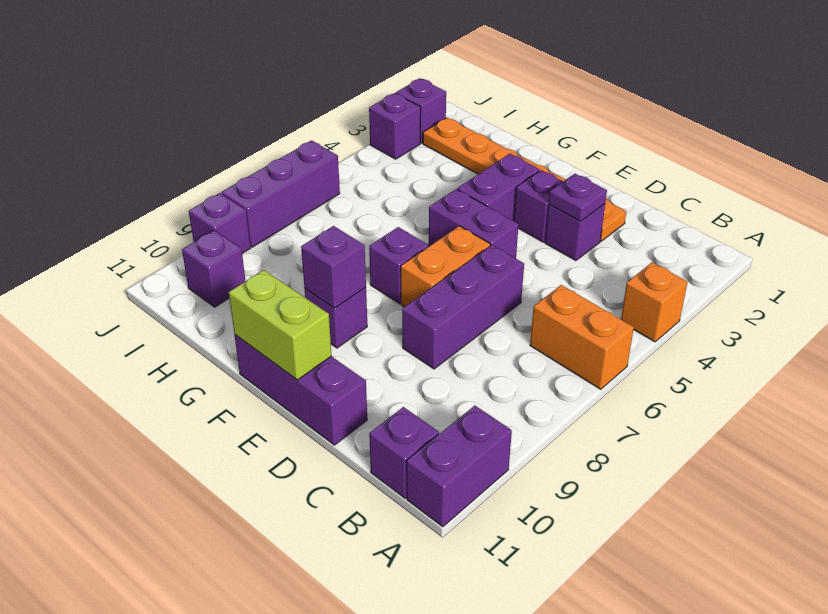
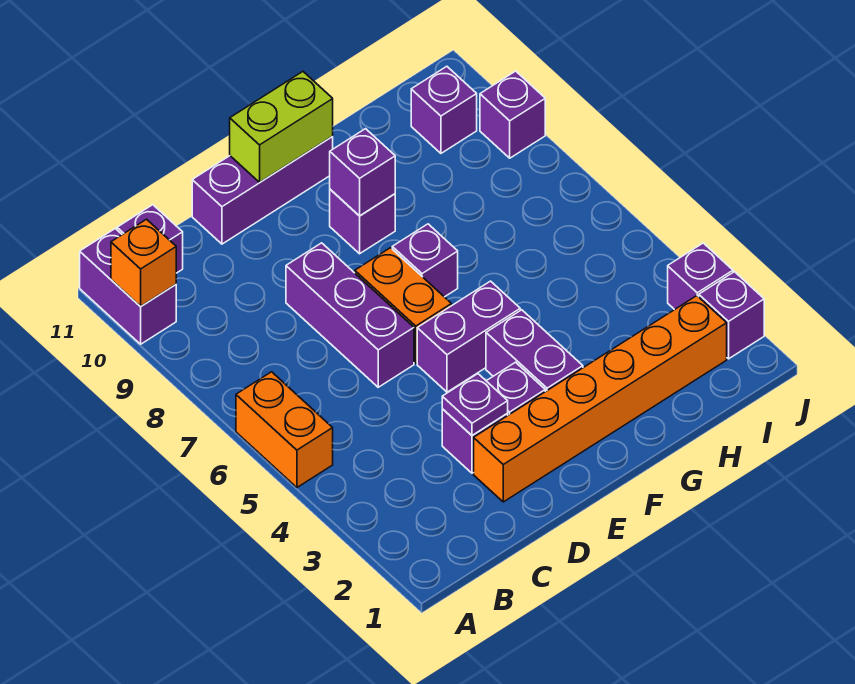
orange 1x1 brick [621,262,687,342] -> orange 1x1 brick moved to [111,219,176,307]
orange 1x2 brick [530,285,634,389] -> orange 1x2 brick turned to [236,372,333,487]
orange 1x6 plate [423,118,626,241] -> orange 1x6 brick [474,296,727,502]
purple 1x3 brick [222,140,340,247] -> none

